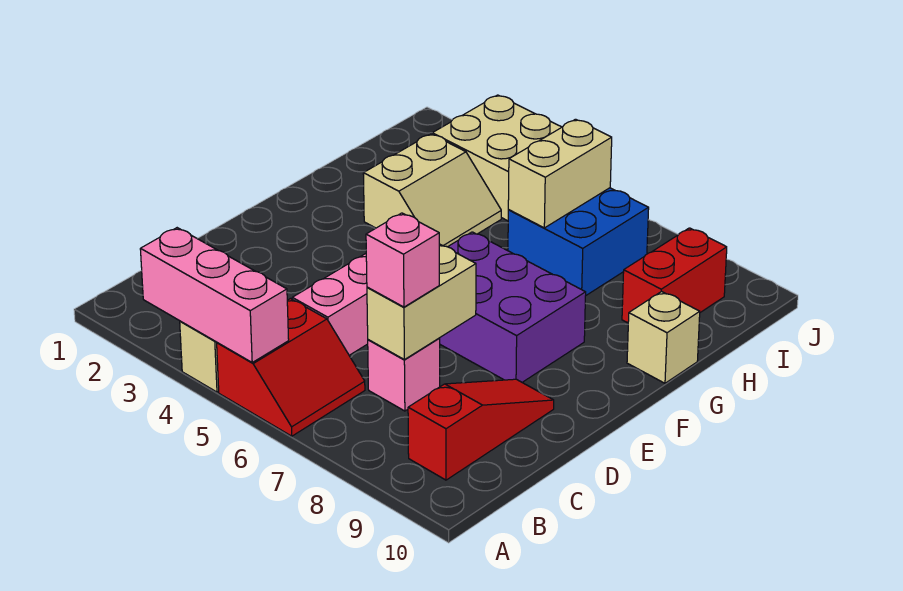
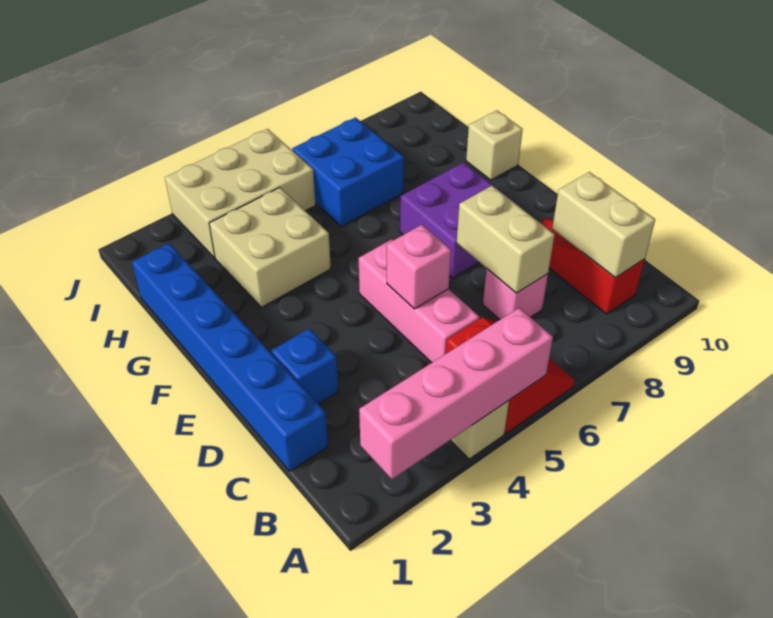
pink 1x3 brick [140,228,289,362] -> pink 1x4 brick [359,308,553,479]
none -> blue 1x6 brick [132,243,328,471]
pink 1x1 brick [366,213,439,307] -> pink 1x1 brick moved to [387,225,451,309]
none -> blue 1x1 brick [271,328,338,404]
purple 2x3 brick [439,232,586,382] -> purple 2x2 brick [400,162,519,278]
tan 2x2 slope [363,134,501,247] -> tan 2x2 brick [209,188,331,307]
tan 1x2 brick [508,119,612,228] -> tan 1x2 brick moved to [552,172,655,278]
red 1x2 brick [622,228,727,323] -> none

